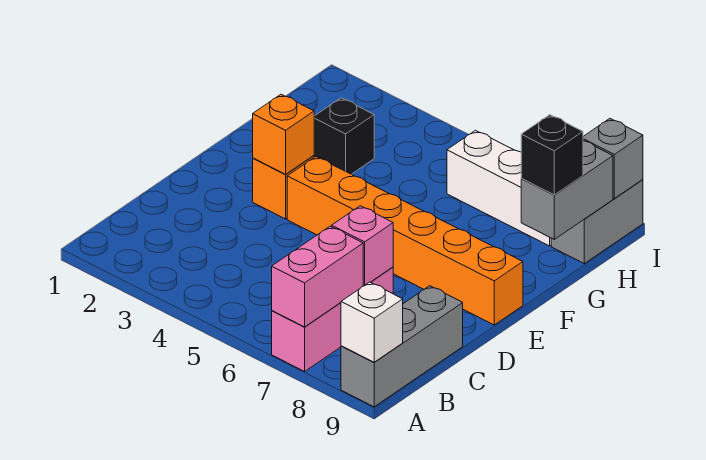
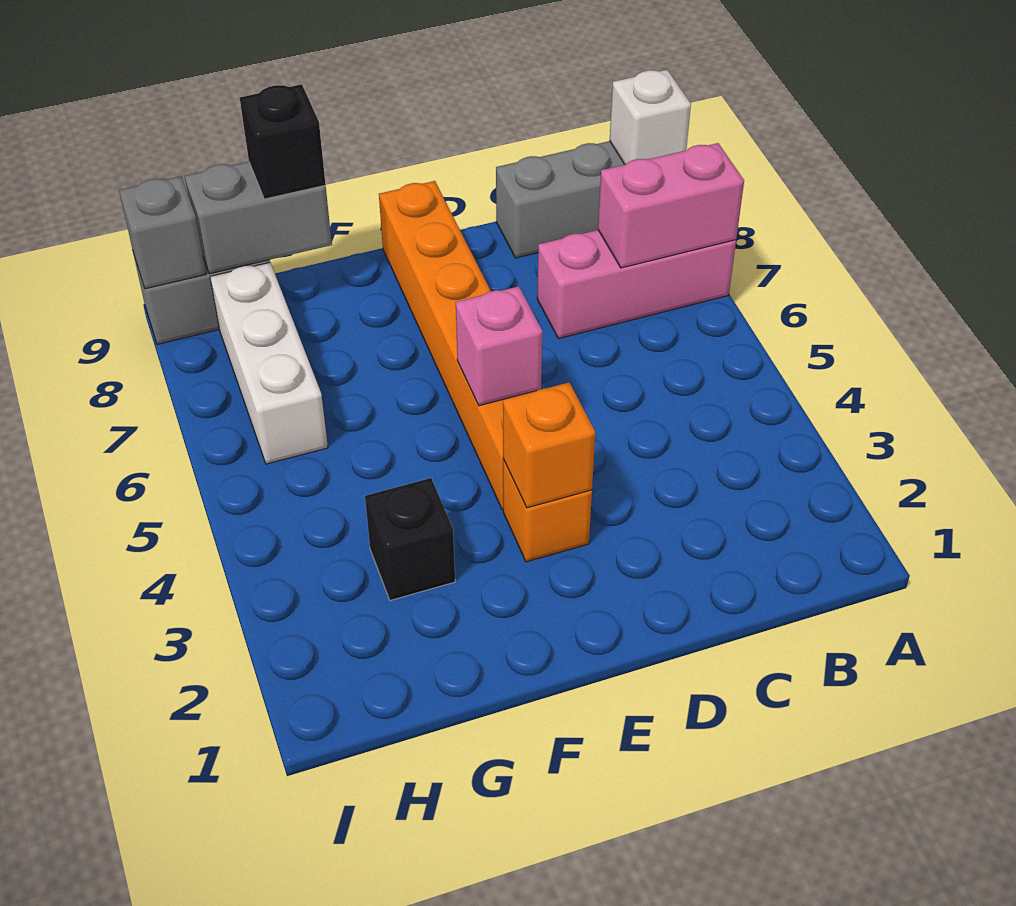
pink 1x1 brick [332,206,393,286] -> pink 1x1 brick moved to [456,286,542,406]

